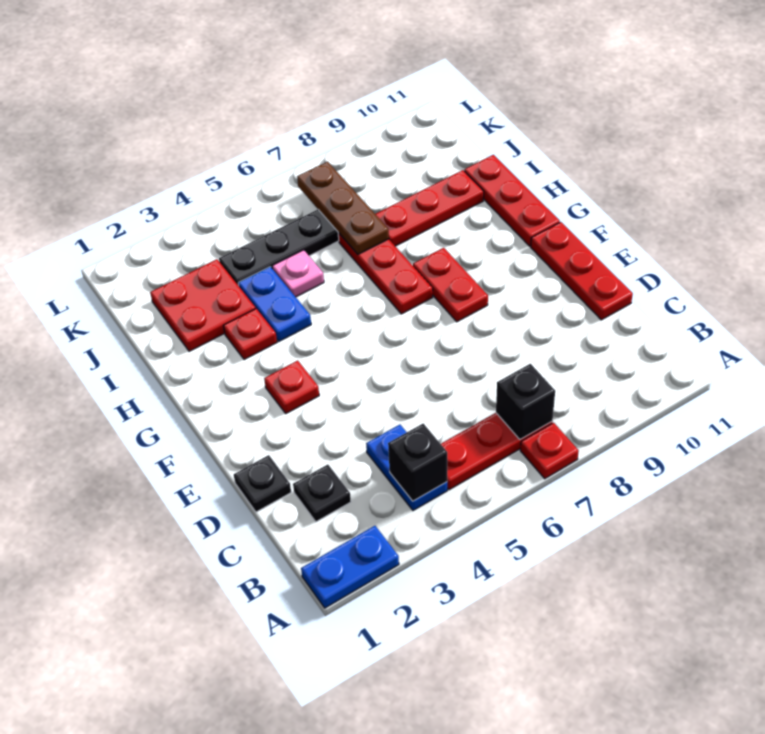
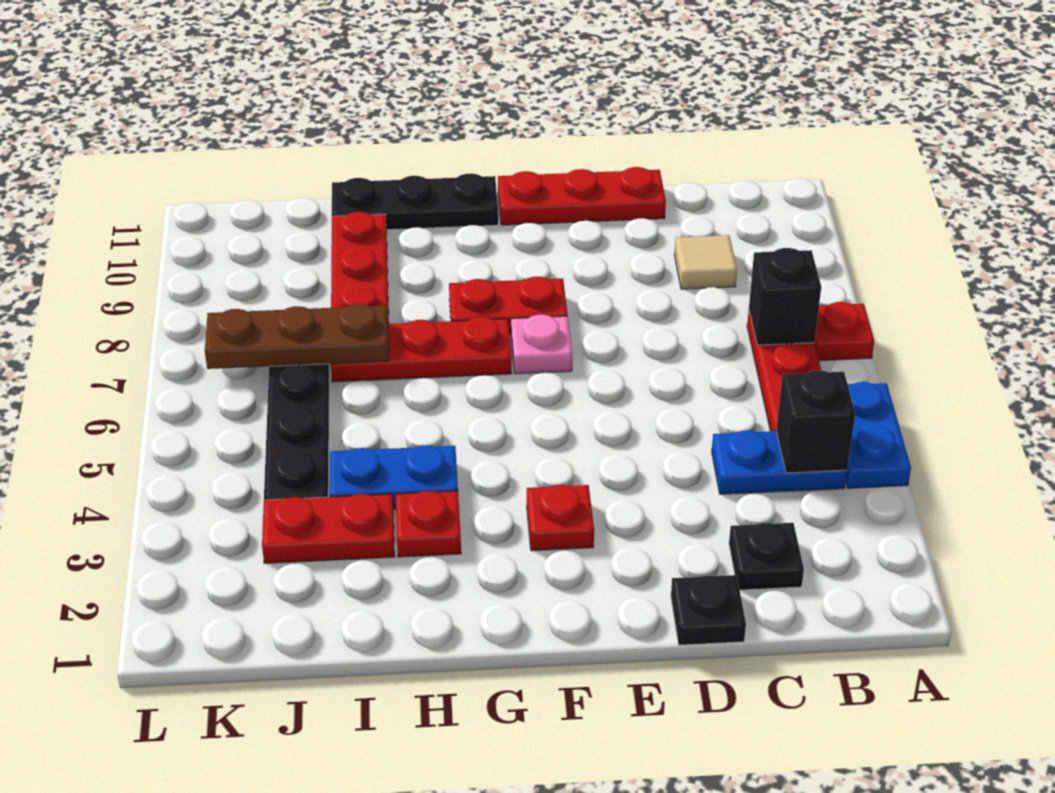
blue 1x2 plate [301,526,399,608] -> blue 1x2 plate moved to [846,382,911,488]
none -> tan 1x1 tile [674,235,737,289]
red 1x3 plate [464,155,560,246] -> black 1x3 plate [332,173,498,230]
red 2x2 plate [150,259,256,351] -> red 1x2 plate [262,494,395,563]
pink 1x1 plate [272,250,324,297] -> pink 1x1 plate moved to [511,315,572,374]

